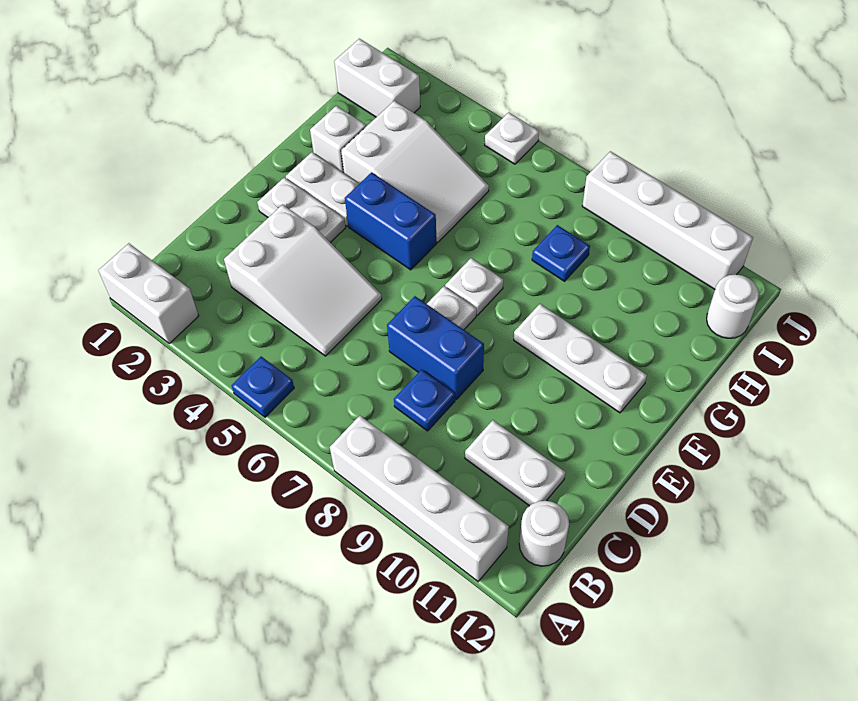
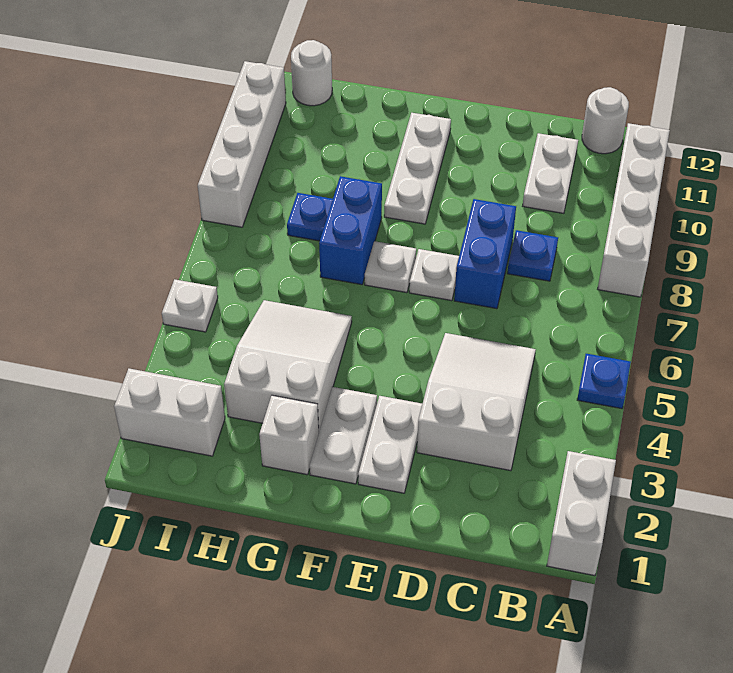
blue 1x2 brick [345,172,437,270] -> blue 1x2 brick moved to [319,176,382,285]
white 1x2 brick [334,39,420,117] -> white 1x2 brick turned to [114,369,225,456]

